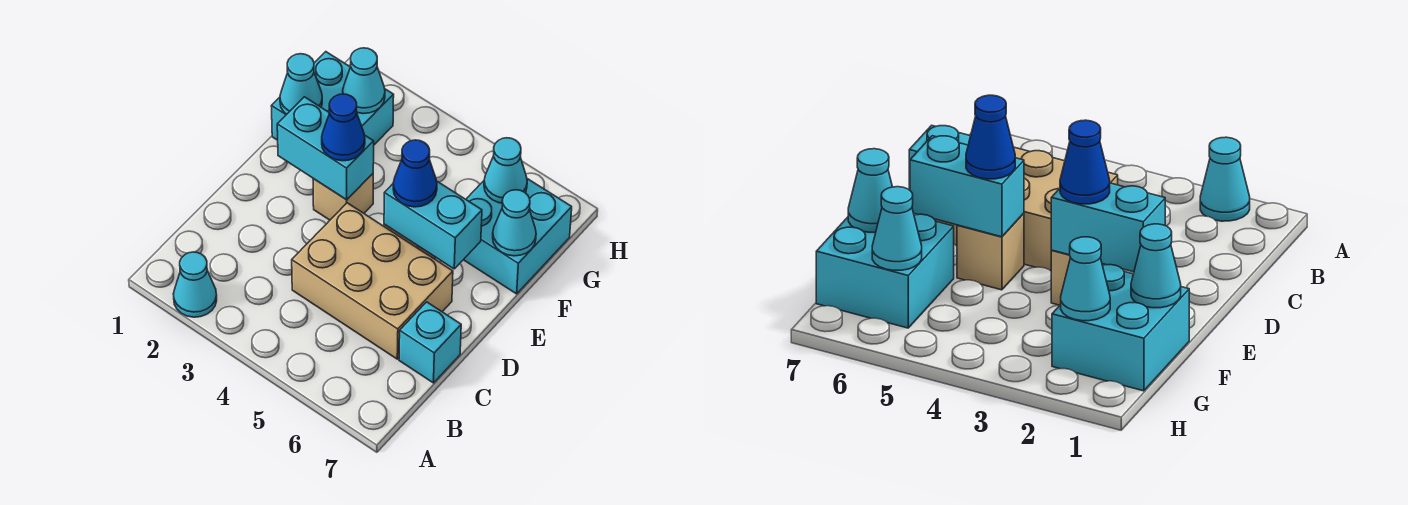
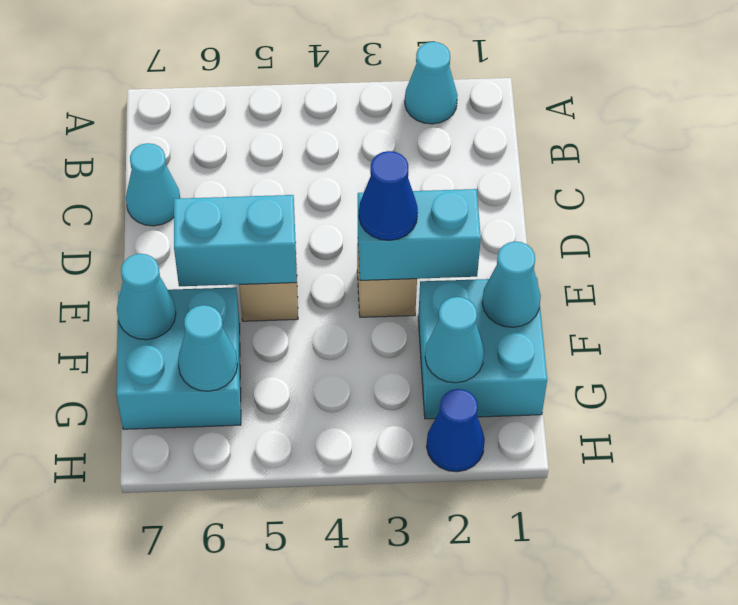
tan 2x3 brick [292,203,453,359] -> none
cyan 1x1 brick [399,302,461,383] -> cyan 1x1 cone [126,143,180,226]
blue 1x1 cone [393,140,437,207] -> blue 1x1 cone moved to [427,389,485,472]

